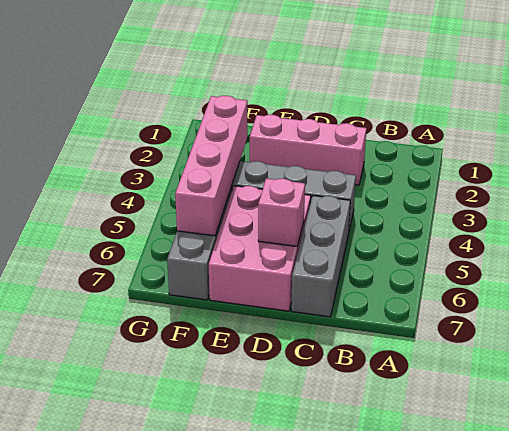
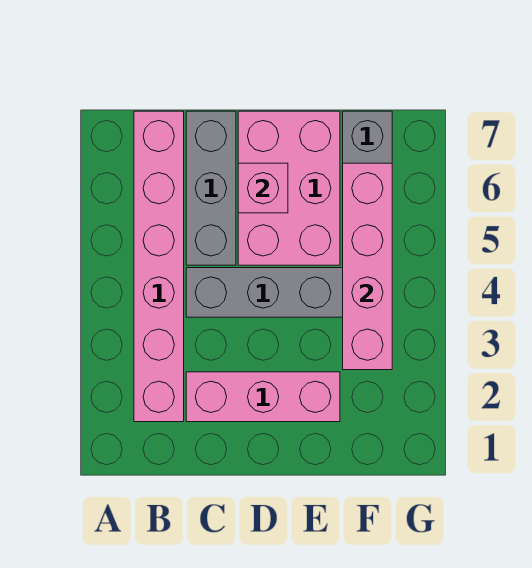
none -> pink 1x6 brick [134,111,184,422]

